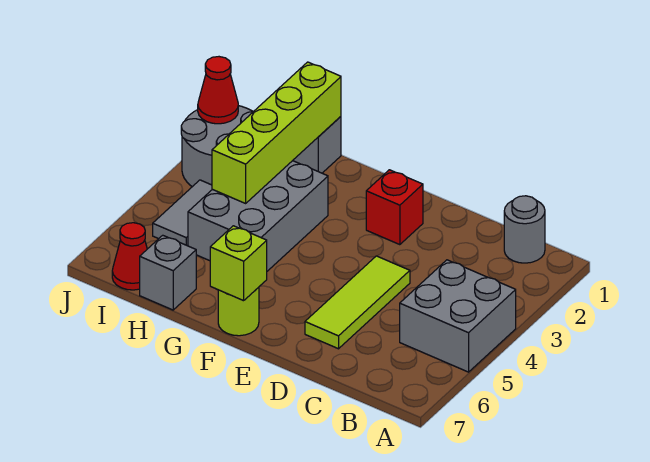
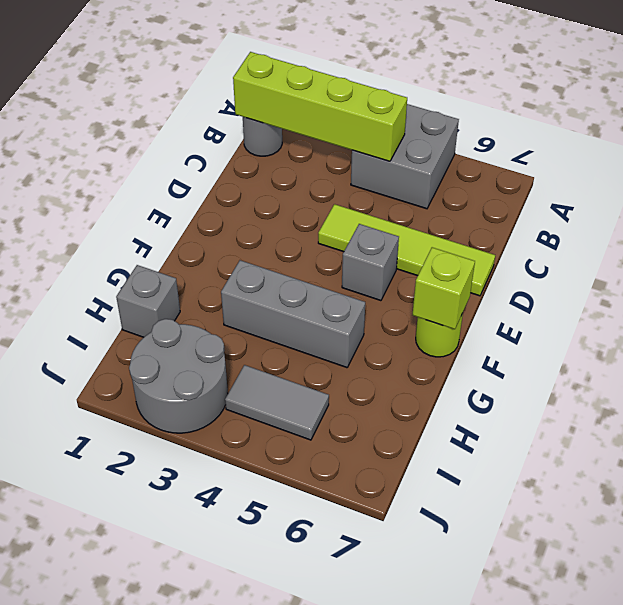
lime 1x3 tile [305,256,410,349] -> lime 1x4 tile [318,204,495,296]
red 1x1 brick [366,170,423,245] -> none
grey 2x3 brick [188,161,328,271] -> grey 1x3 brick [221,260,365,368]
lime 1x4 brick [212,62,341,203] -> lime 1x4 brick moved to [233,52,407,161]
grey 1x1 brick [140,235,196,310] -> grey 1x1 brick moved to [342,224,399,301]
red 1x1 cone [112,223,147,290] -> none
red 1x1 cone [198,57,238,124] -> none

